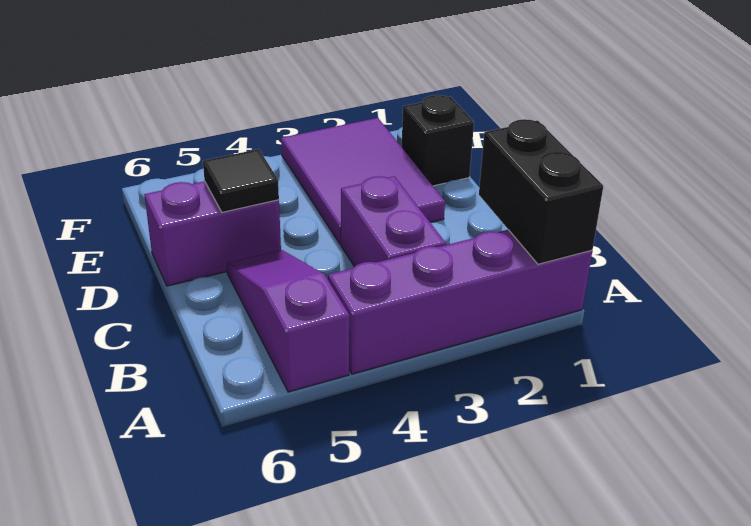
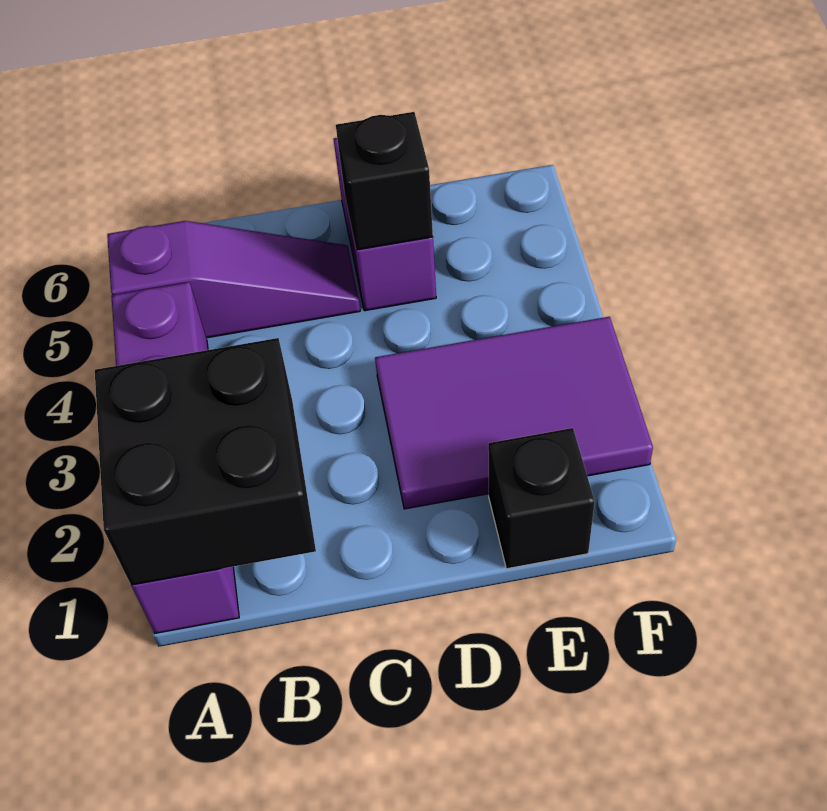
black 1x2 brick [479,119,603,264] -> black 2x2 brick [95,338,316,585]
purple 1x2 brick [341,176,446,267] -> none
black 1x1 tile [203,149,279,212] -> black 1x1 brick [336,112,433,250]

